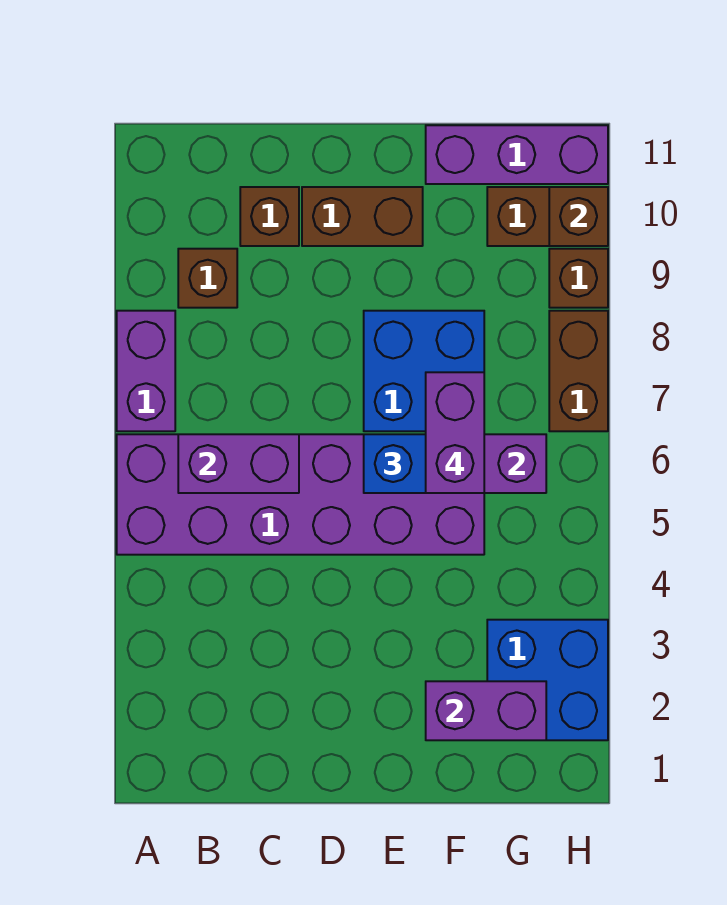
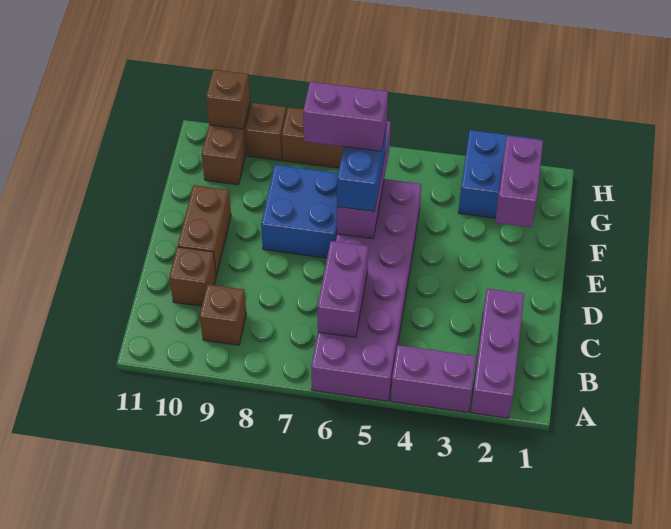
purple 1x2 brick [117,311,175,431] -> purple 1x2 brick moved to [391,345,476,413]
purple 1x3 brick [426,125,608,184] -> purple 1x3 brick moved to [470,289,524,418]

